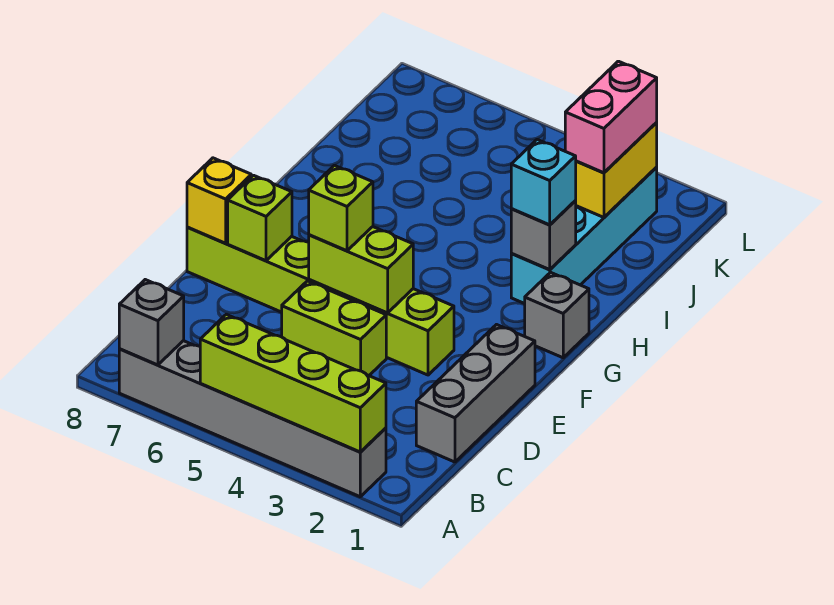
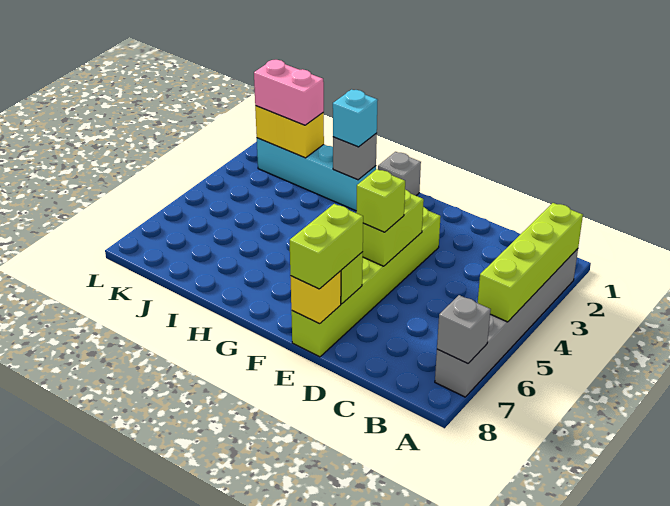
grey 1x3 brick [416,325,535,462] -> none
lime 1x2 brick [282,281,386,375] -> lime 1x2 brick moved to [290,204,363,289]

